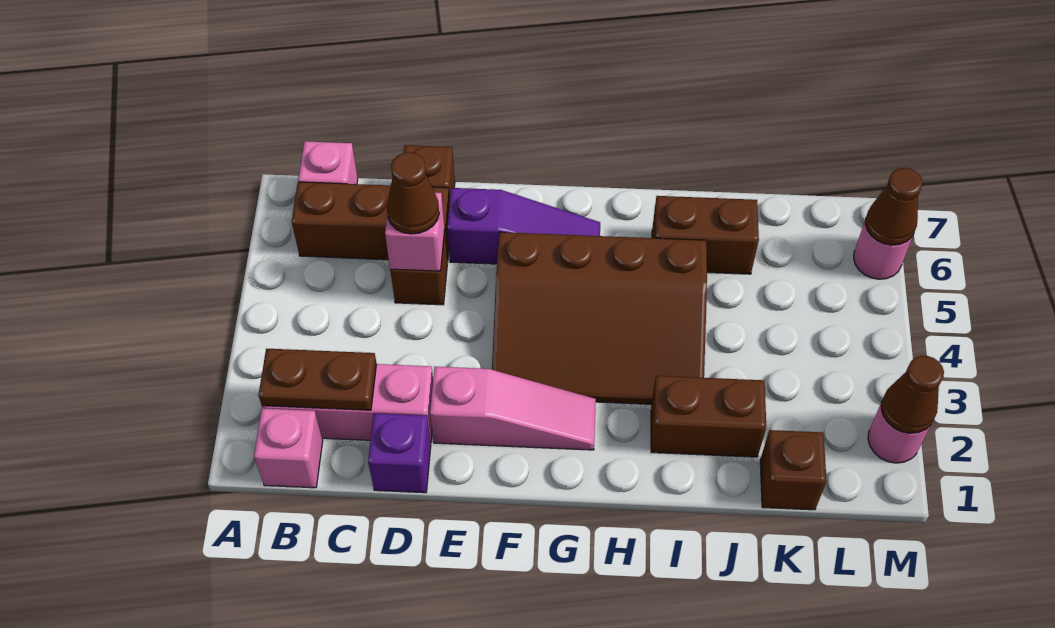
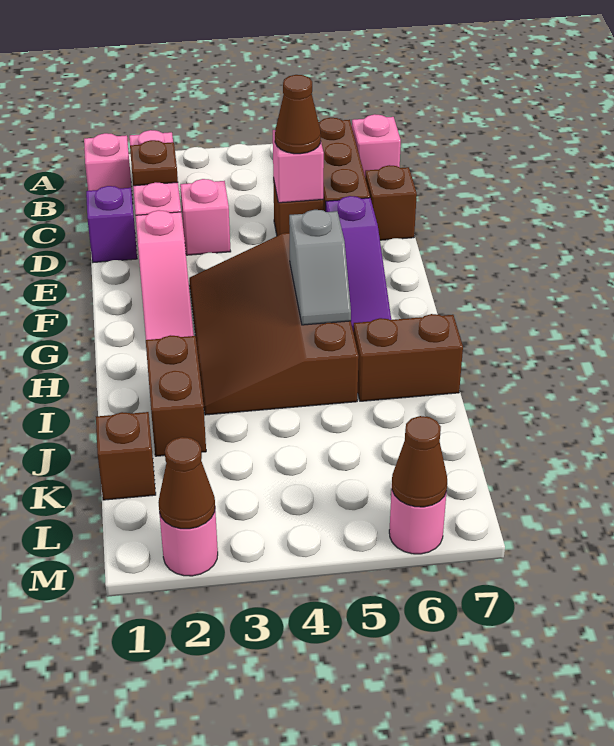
brown 1x2 plate [259,349,377,410] -> brown 1x1 plate [130,140,178,186]
none -> pink 1x1 brick [180,179,231,255]
none -> grey 1x2 slope [289,210,351,325]
brown 1x2 brick [652,196,759,274] -> brown 1x2 brick turned to [353,314,463,401]

